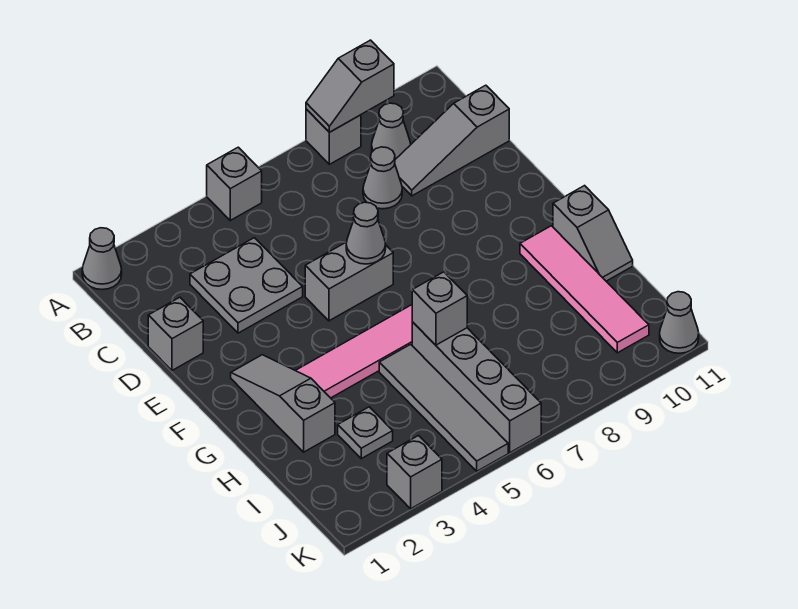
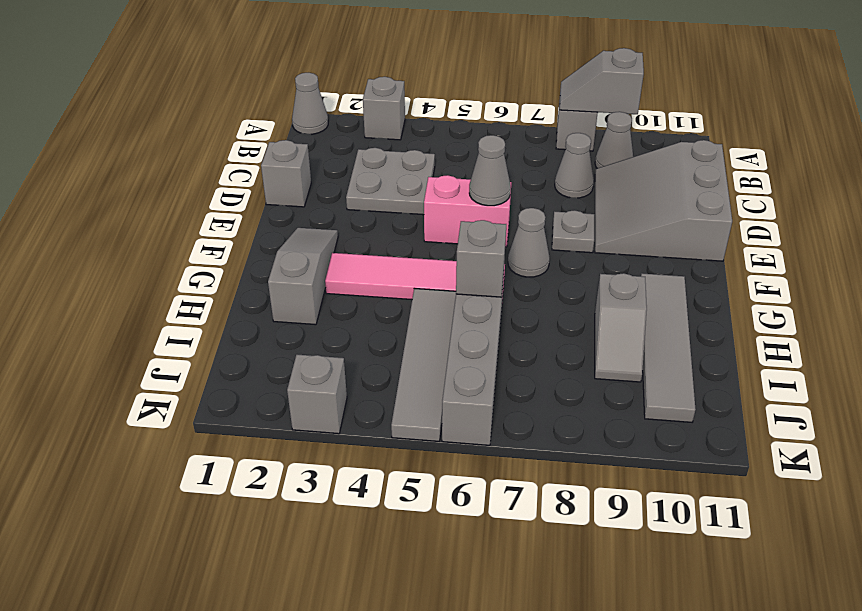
grey 1x1 brick [207,147,262,220] -> grey 1x1 brick moved to [363,77,405,140]
grey 1x3 slope [395,85,509,196] -> grey 3x3 slope [595,140,732,261]
grey 1x2 brick [305,242,393,321] -> pink 1x2 brick [424,175,511,247]
pink 1x4 tile [520,226,649,353] -> grey 1x4 tile [641,273,696,422]
grey 1x2 slope [553,186,633,281] -> grey 1x2 slope moved to [595,273,647,382]
grey 1x1 plate [338,407,393,459] -> grey 1x1 plate moved to [552,210,594,253]
grey 1x1 cone [660,292,699,353] -> grey 1x1 cone moved to [508,208,550,277]

